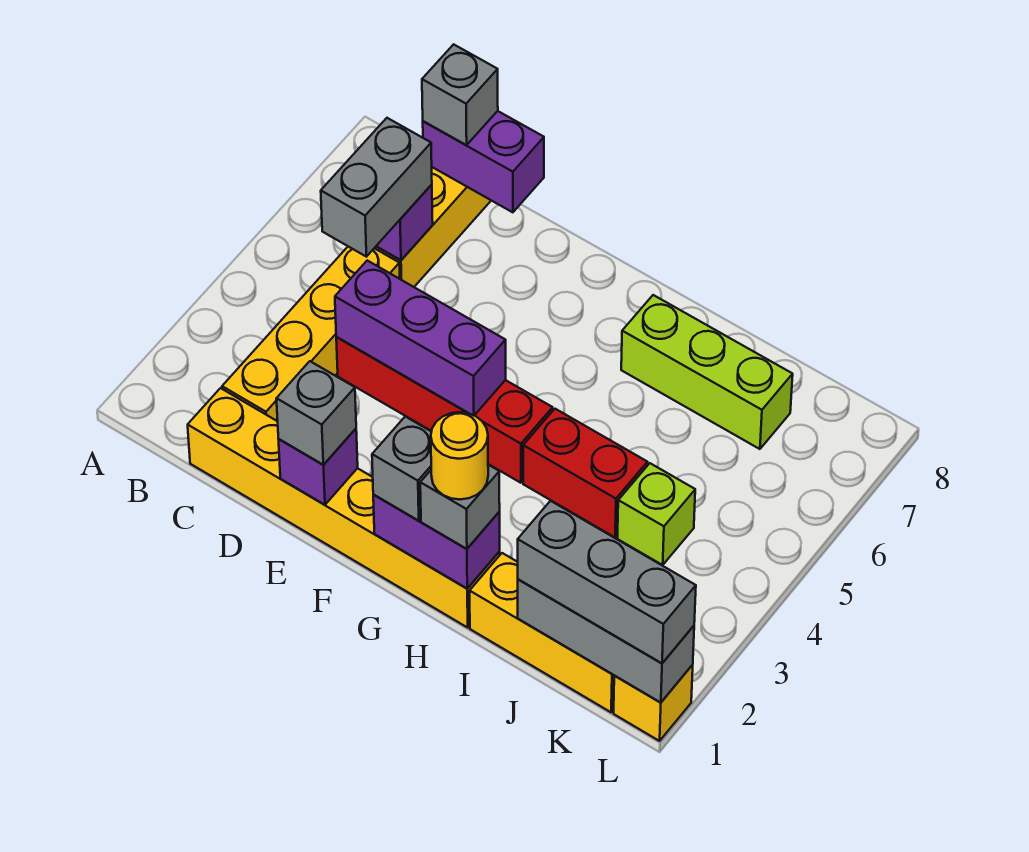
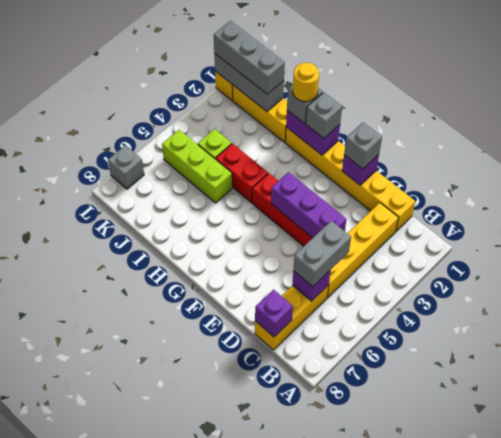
purple 1x2 brick [423,111,544,212] -> purple 1x1 brick [255,290,293,337]
grey 1x1 brick [422,44,498,145] -> grey 1x1 brick moved to [108,145,144,189]
lime 1x3 brick [621,295,793,449] -> lime 1x3 brick moved to [162,130,232,203]

